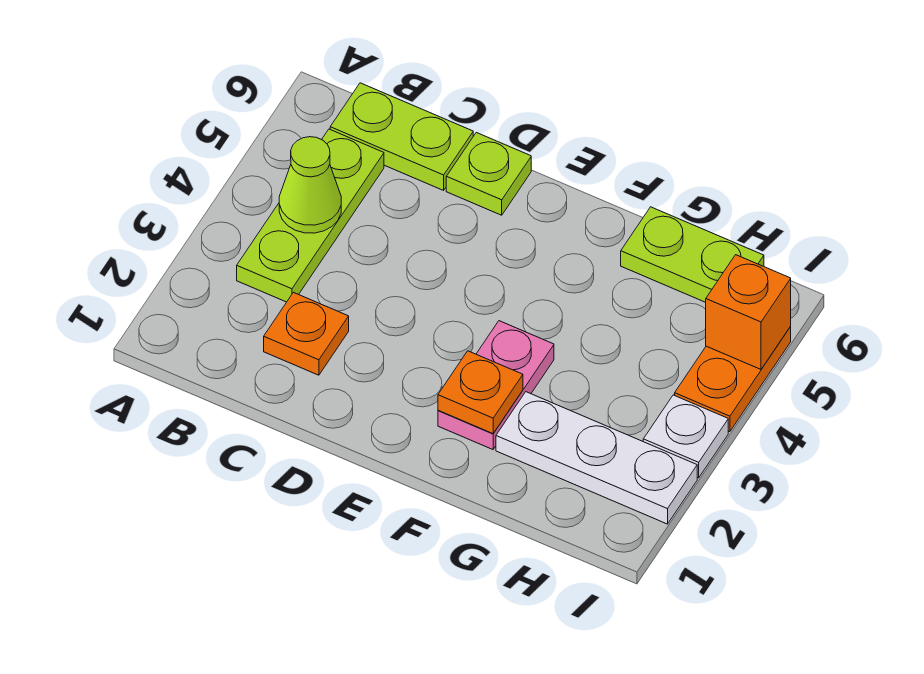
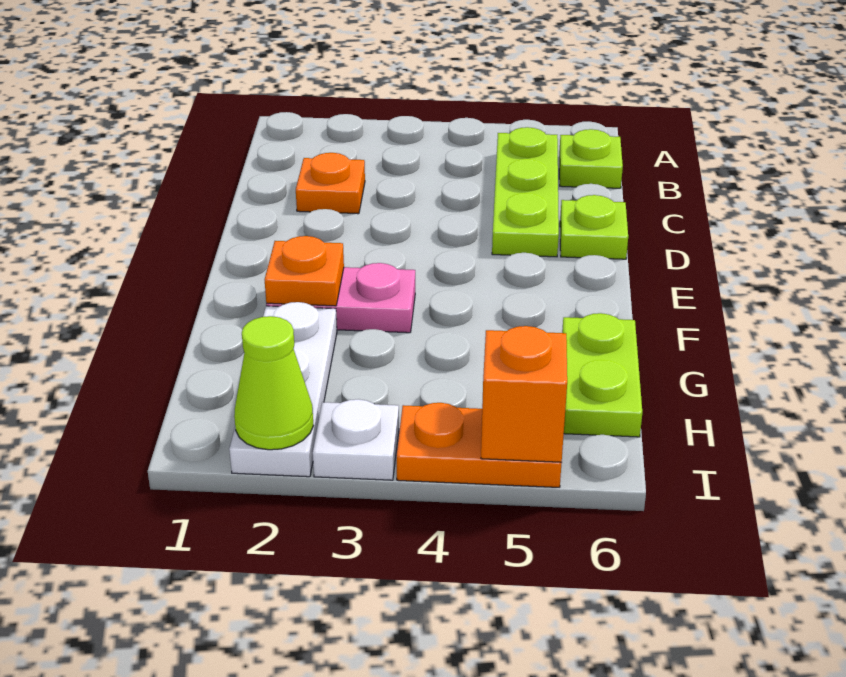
lime 1x3 plate [237,129,384,302] -> lime 1x3 plate turned to [492,127,559,257]
lime 1x1 cone [279,137,341,233] -> lime 1x1 cone moved to [234,316,314,450]
lime 1x2 plate [330,83,473,190] -> lime 1x1 plate [559,129,623,188]

